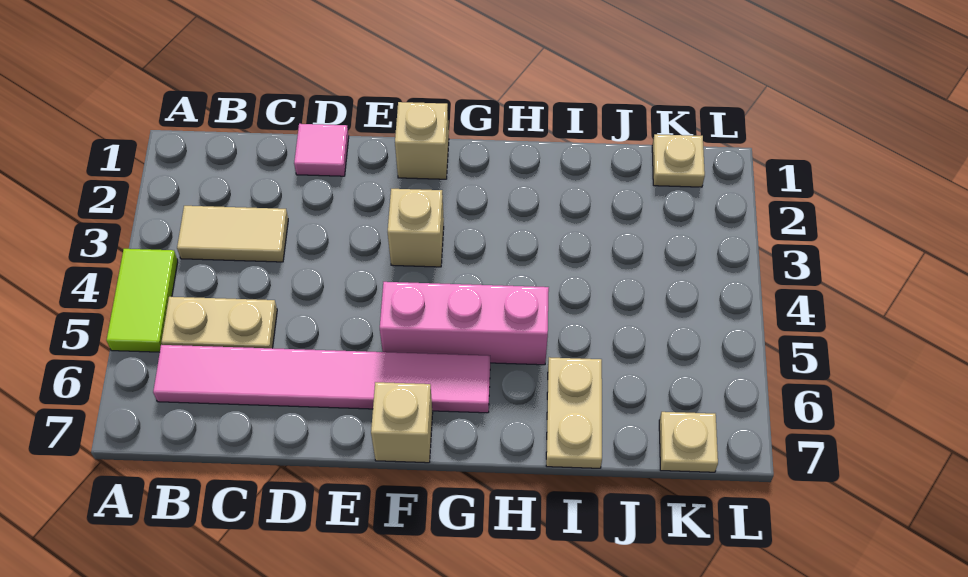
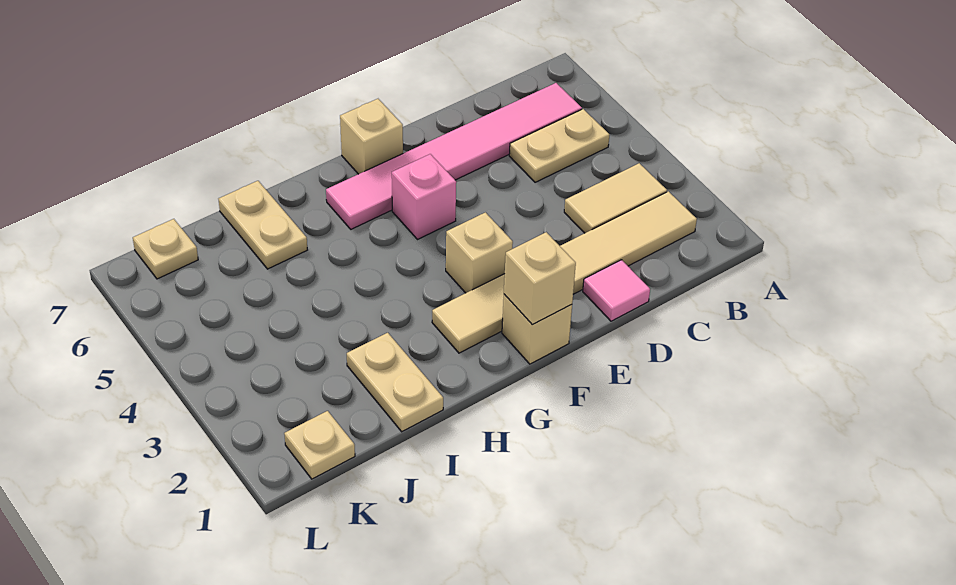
lime 1x2 tile [106,249,178,352] -> none
none -> tan 1x6 tile [432,191,697,353]
none -> tan 1x1 brick [504,232,576,325]
pink 1x3 brick [380,282,549,365] -> pink 1x1 brick [392,154,456,240]
none -> tan 1x2 plate [347,333,443,432]

